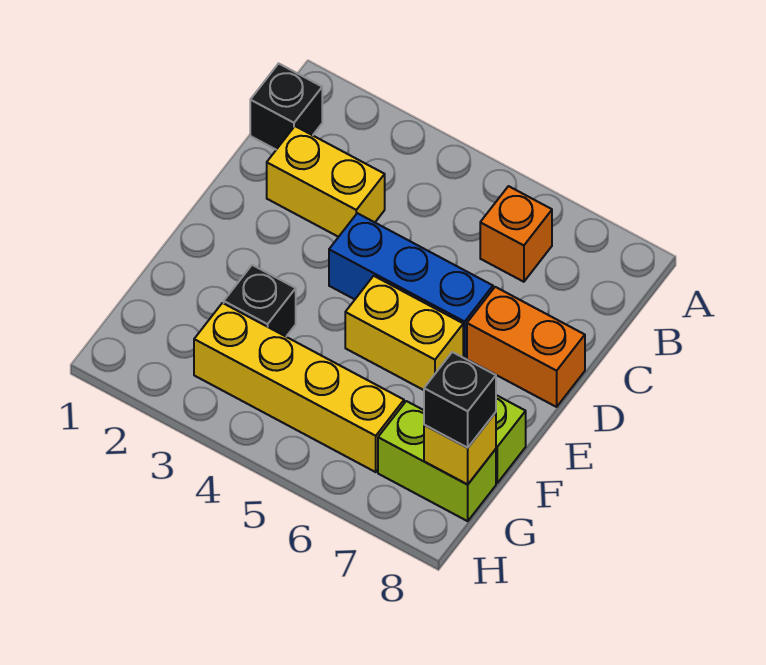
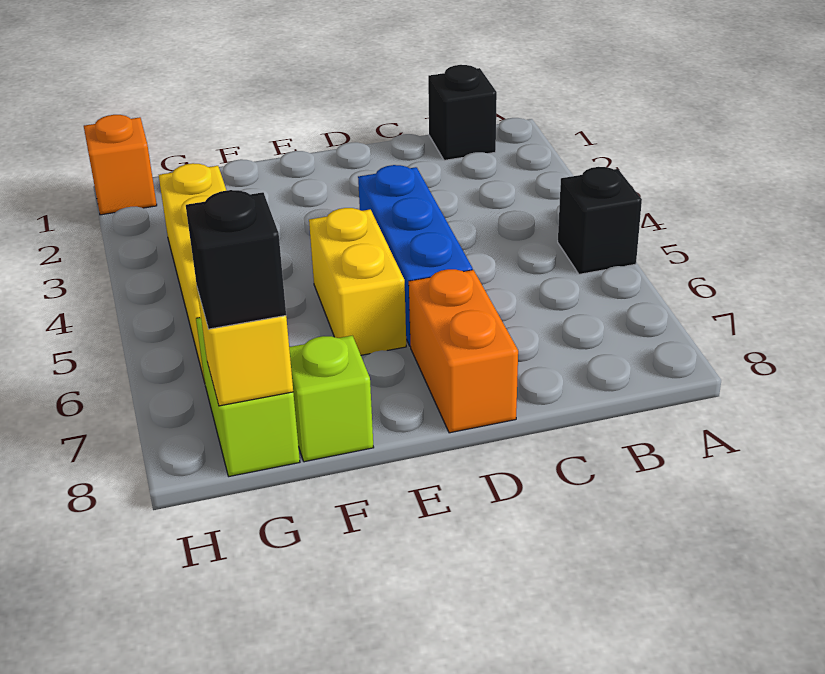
orange 1x1 brick [480,186,552,282] -> orange 1x1 brick moved to [84,115,157,215]
yellow 1x2 brick [267,126,385,237] -> none
black 1x1 brick [224,265,296,336] -> black 1x1 brick moved to [558,167,642,274]

